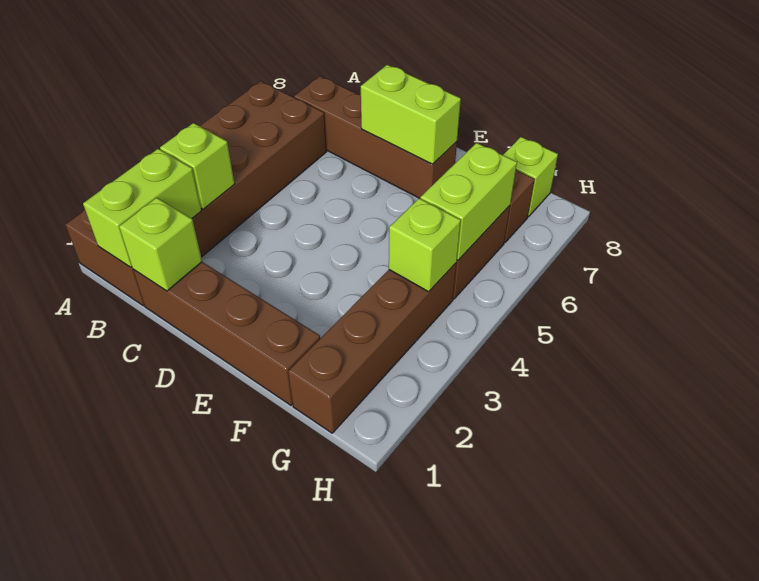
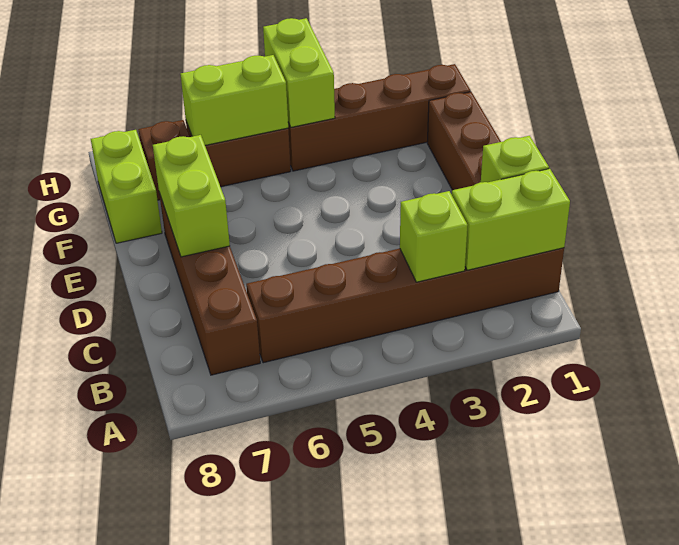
brown 2x6 brick [65,81,327,306] -> brown 1x6 brick [246,248,564,363]
lime 1x1 brick [389,198,461,292] -> lime 1x2 brick [263,18,335,127]
lime 1x1 brick [503,137,558,217] -> lime 1x2 brick [91,130,162,243]

